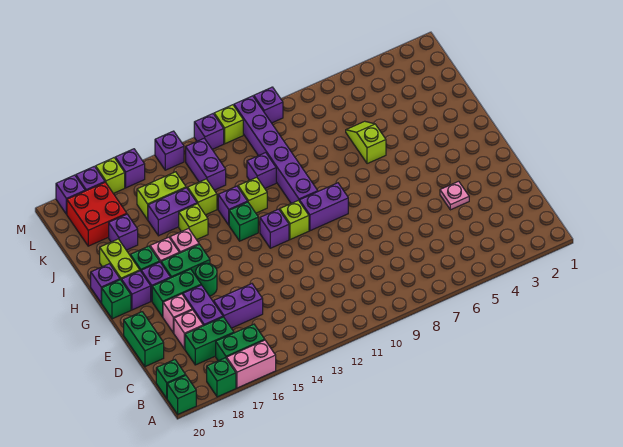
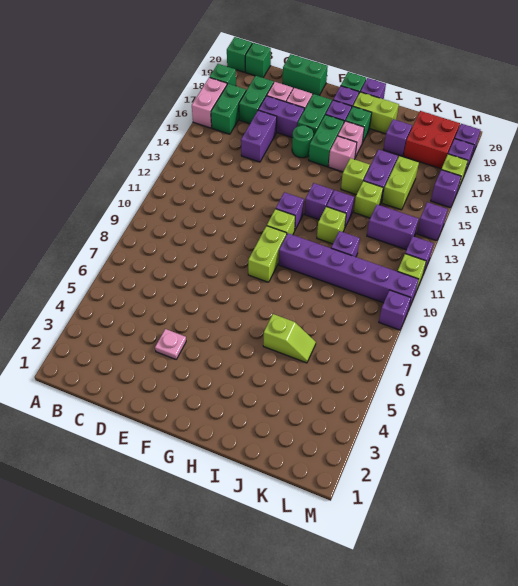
purple 1x2 brick [299,183,348,231] -> lime 1x2 brick [248,226,287,282]
green 1x1 brick [229,202,258,241] -> purple 1x1 brick [304,183,333,220]

